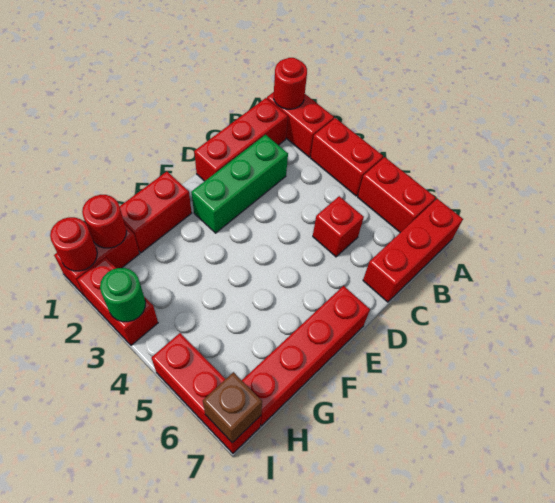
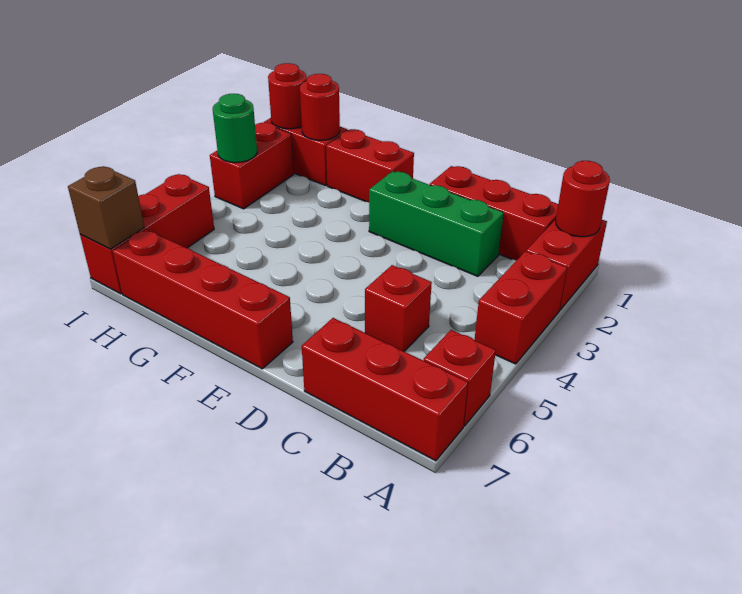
red 1x2 brick [358,157,436,233] -> red 1x1 brick [423,330,496,426]

